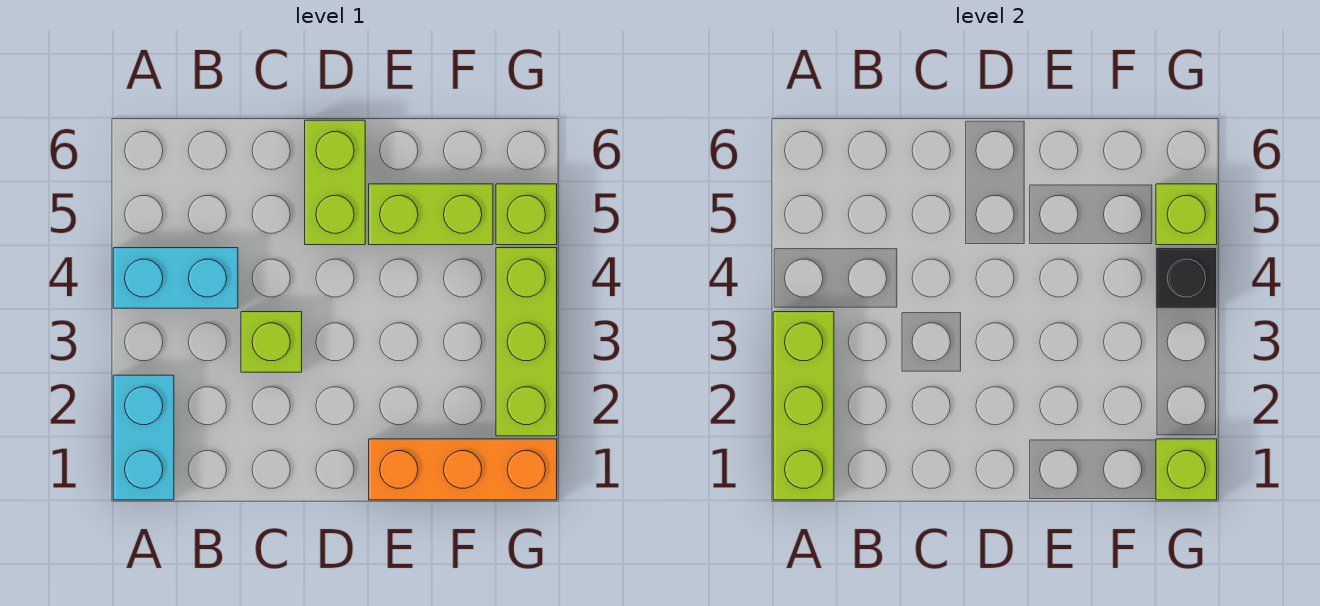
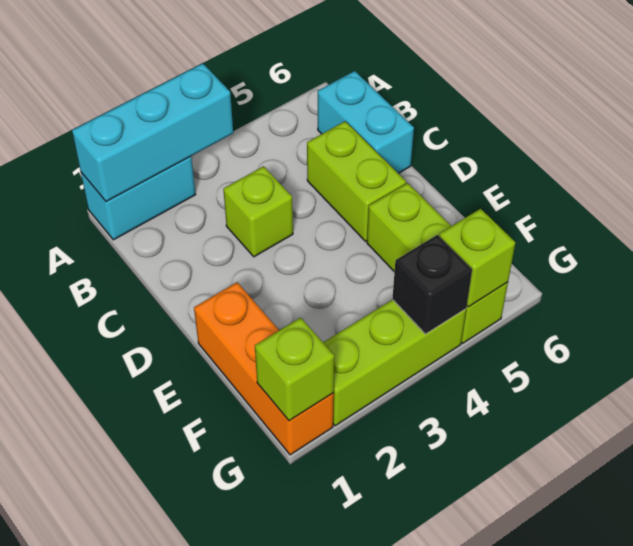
lime 1x3 brick [773,312,834,500] -> cyan 1x3 brick [72,63,233,202]
cyan 1x2 brick [113,248,238,308] -> cyan 1x2 brick moved to [318,71,414,173]
lime 1x2 brick [305,120,365,245] -> lime 1x2 brick turned to [307,121,406,241]

